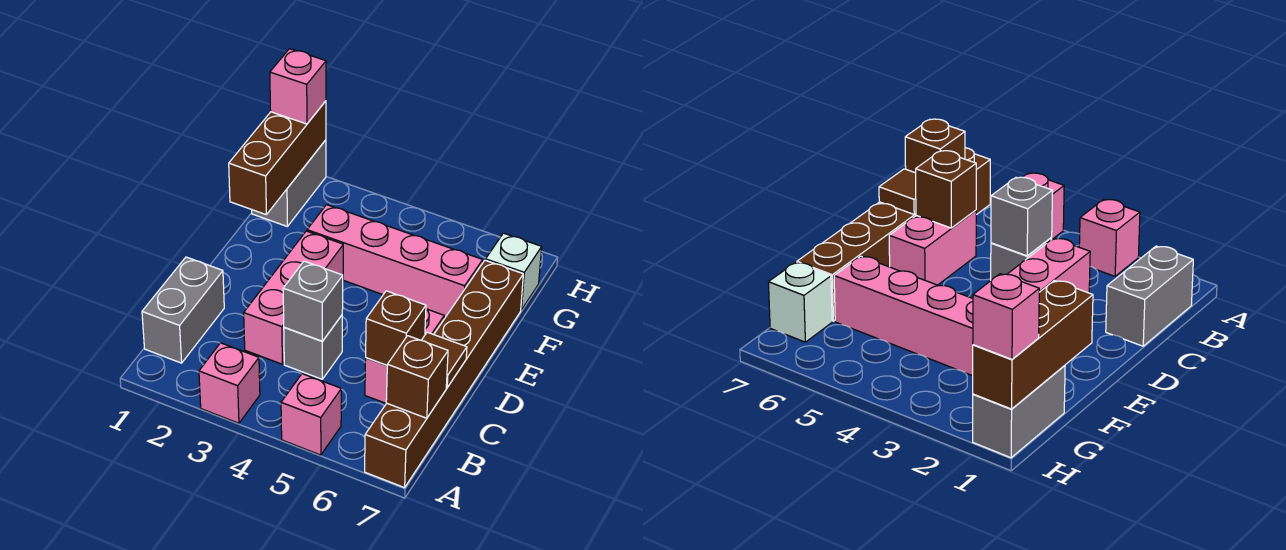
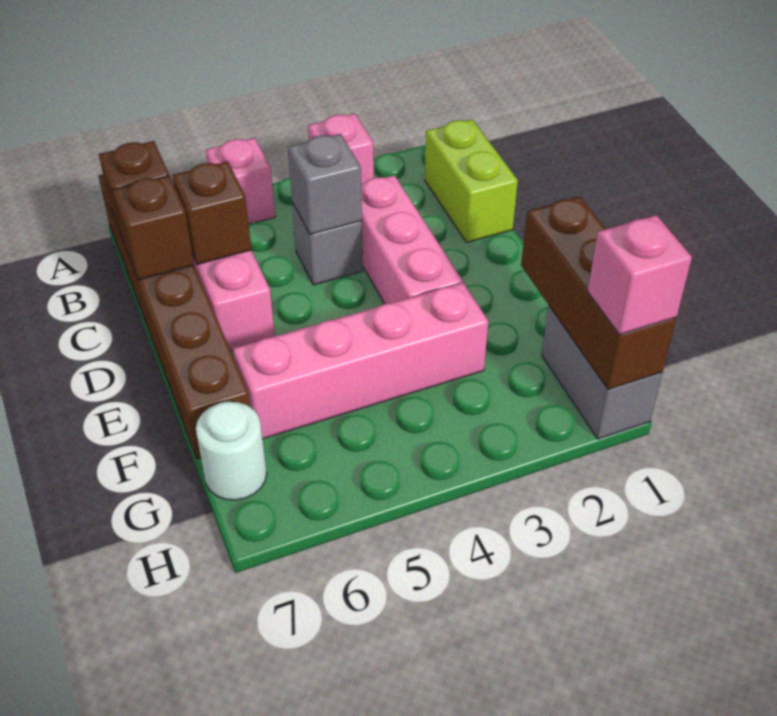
grey 1x2 brick [142,257,224,363] -> lime 1x2 brick [425,119,518,243]
brown 1x1 tile [421,332,467,388] -> brown 1x1 brick [113,176,194,280]
white 1x1 brick [486,233,542,310] -> white 1x1 round brick [196,402,267,500]

